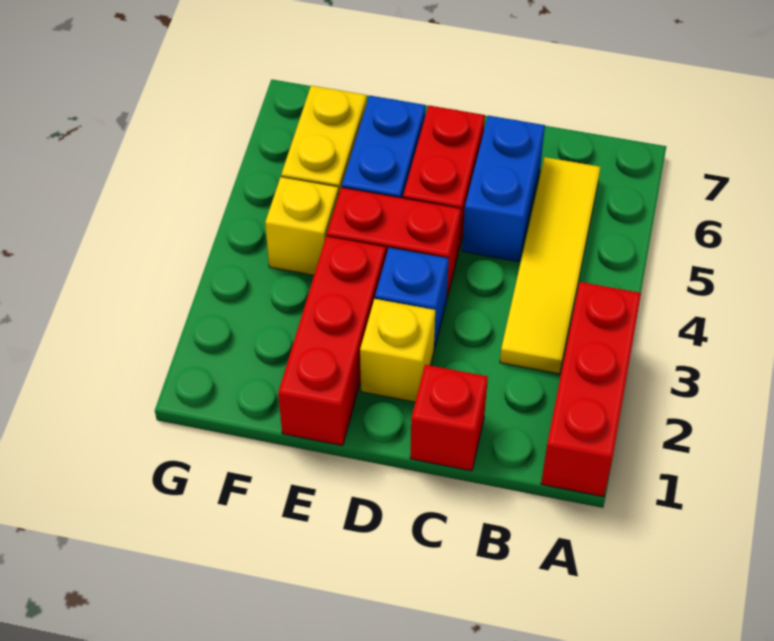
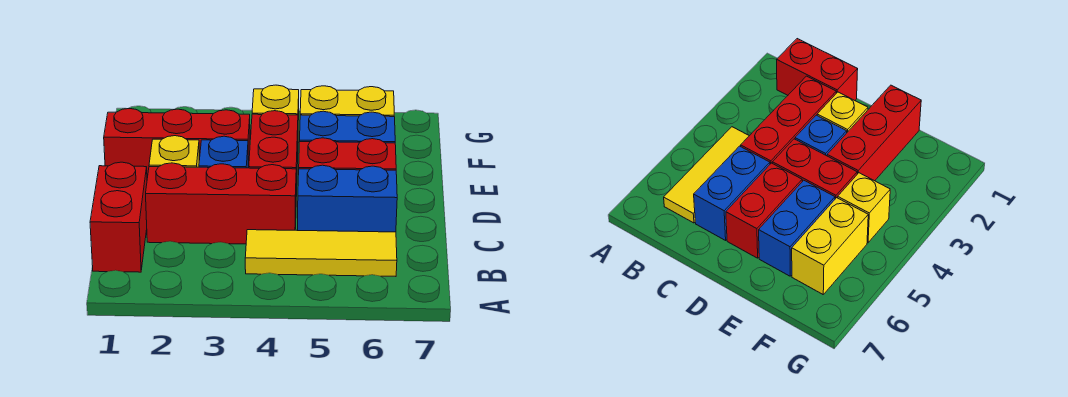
red 1x3 brick [541,282,641,497] -> red 1x3 brick moved to [146,163,296,244]
yellow 1x4 tile [500,157,600,374] -> yellow 1x3 tile [245,230,397,276]
red 1x1 brick [410,365,488,471] -> red 1x2 brick [90,162,147,272]

